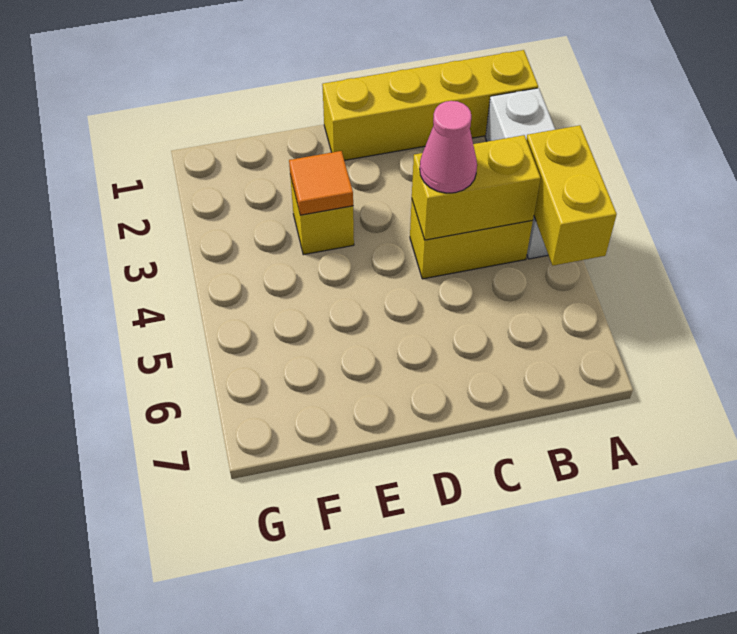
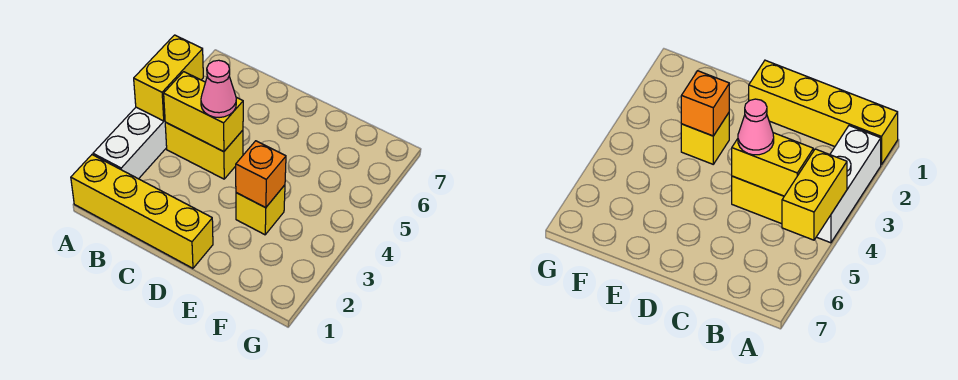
orange 1x1 tile [289,151,353,215] -> orange 1x1 brick [236,141,286,208]

